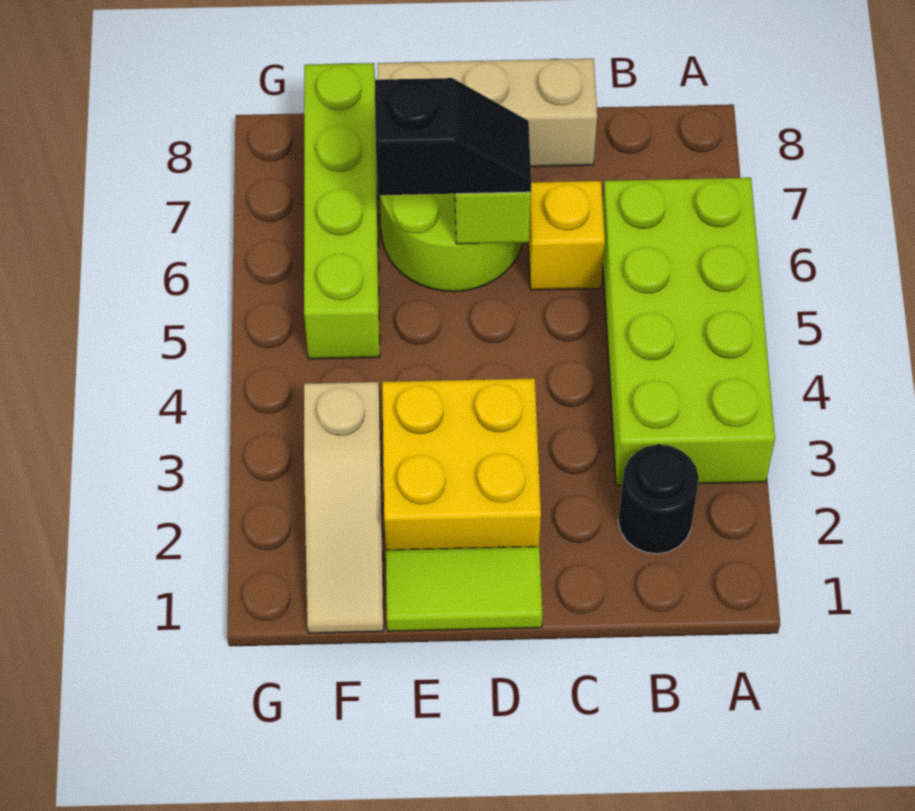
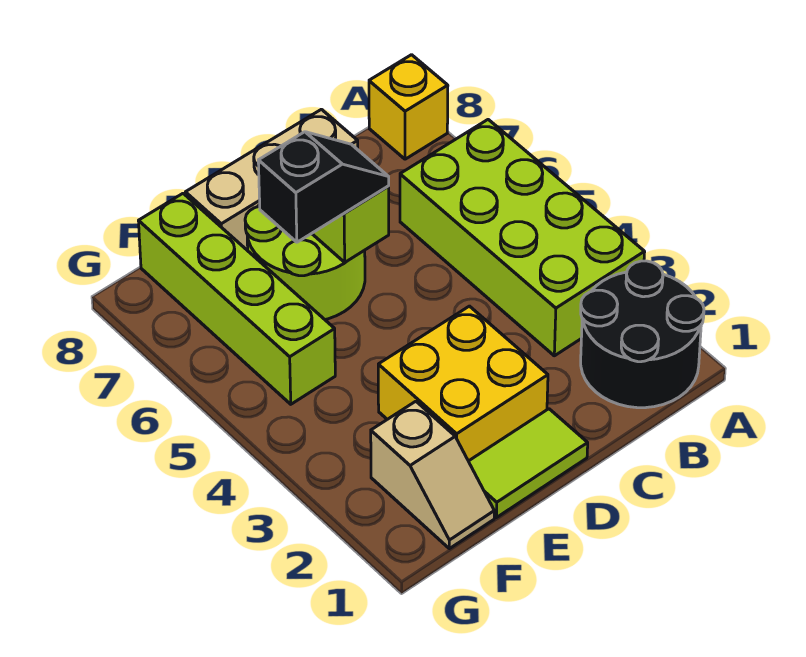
black 1x1 round brick [618,445,699,554] -> black 2x2 round brick [581,261,704,408]
yellow 1x1 brick [528,181,605,290] -> yellow 1x1 brick moved to [369,55,448,159]
tan 1x3 slope [304,382,384,633] -> tan 1x2 slope [371,401,494,549]

